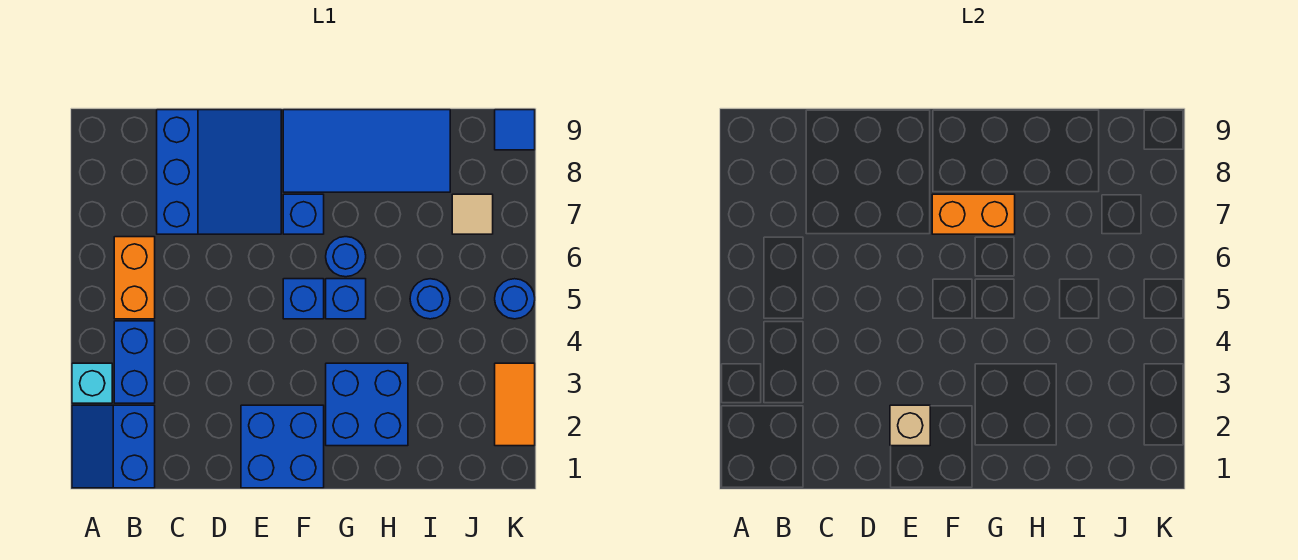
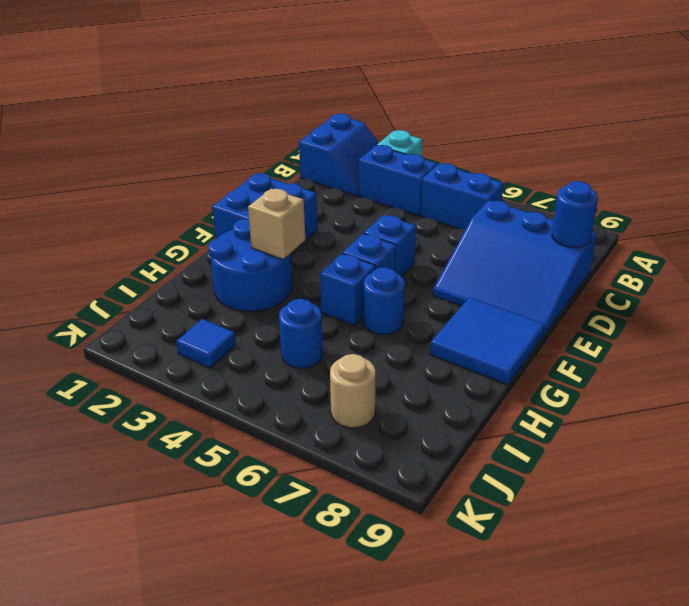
blue 2x2 slope [72,405,155,488] -> blue 2x2 slope turned to [299,114,379,196]
orange 1x2 brick [114,237,155,319] -> blue 1x2 brick [420,164,503,230]
tan 1x1 brick [890,405,930,446] -> tan 1x1 brick moved to [248,189,305,259]
blue 1x1 brick [283,194,324,234] -> blue 1x1 brick moved to [364,215,416,277]
orange 1x2 brick [932,194,1015,234] -> none
blue 2x4 tile [283,110,450,192] -> blue 2x2 tile [430,297,545,385]
blue 2x2 brick [326,363,408,446] -> blue 2x2 round brick [208,219,292,311]
tan 1x1 tile [452,194,493,234] -> tan 1x1 round brick [330,354,375,428]
orange 1x2 tile [495,363,535,446] -> none
blue 1x1 round brick [495,279,535,319] -> blue 1x1 round brick moved to [552,181,598,248]
blue 1x1 tile [495,110,535,150] -> blue 1x1 tile moved to [176,319,236,368]

